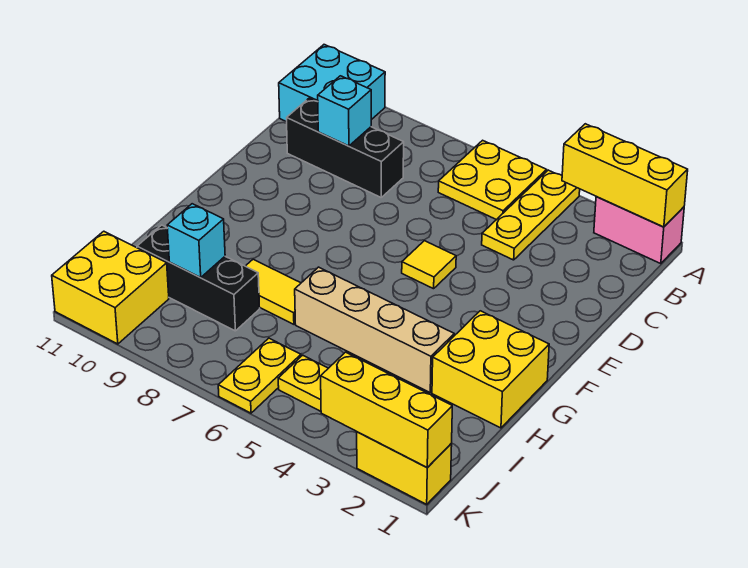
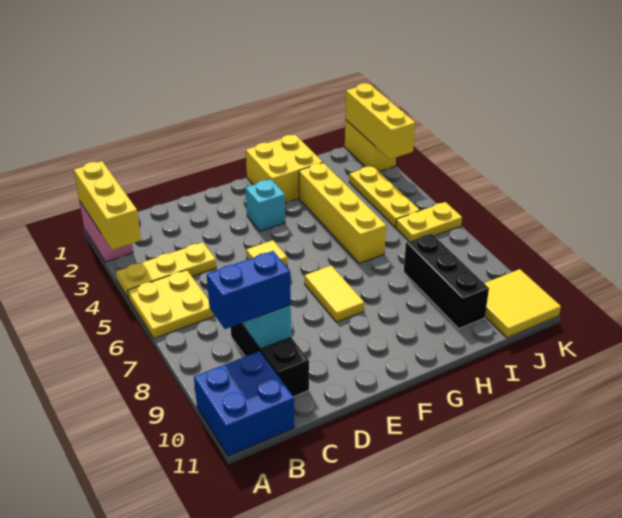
cyan 2x2 brick [279,45,385,122] -> blue 2x2 brick [194,351,294,456]
none -> blue 1x2 brick [207,251,291,329]
tan 1x4 brick [295,267,454,392] -> yellow 1x4 brick [299,163,386,263]
yellow 1x2 tile [246,259,301,324] -> yellow 1x2 tile moved to [305,266,364,322]
cyan 1x1 brick [167,204,225,278] -> cyan 1x1 brick moved to [246,180,285,231]
yellow 2x2 brick [52,231,169,344] -> yellow 2x2 tile [484,269,561,338]

